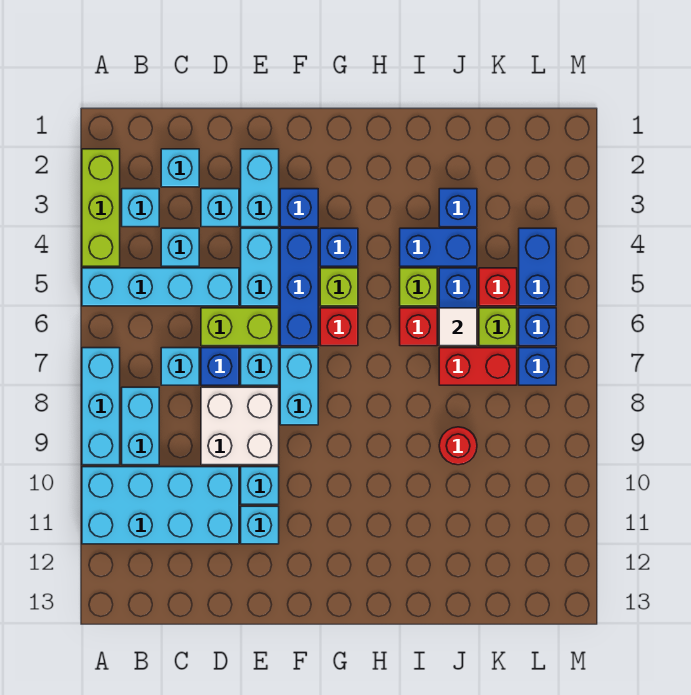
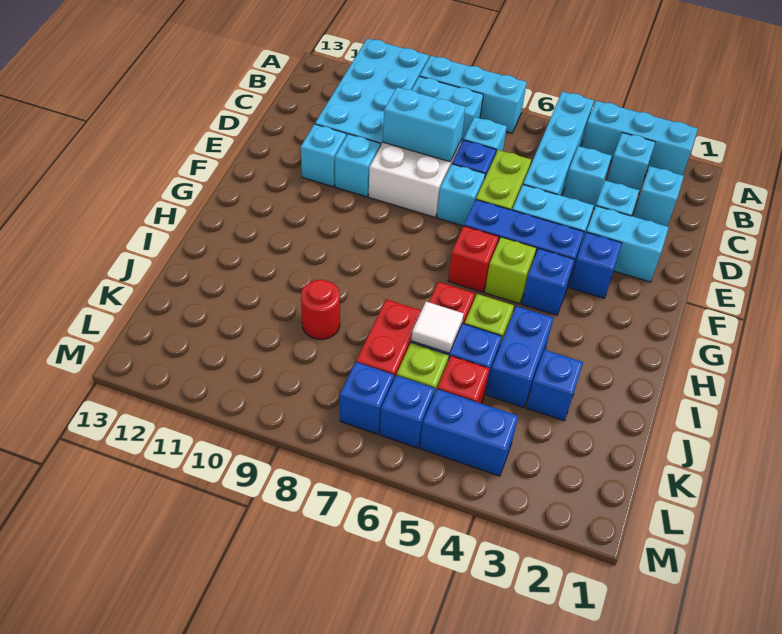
lime 1x3 brick [82,149,120,266] -> cyan 1x3 brick [582,101,698,175]
cyan 1x2 brick [280,348,318,425] -> cyan 1x2 brick moved to [383,87,465,162]

